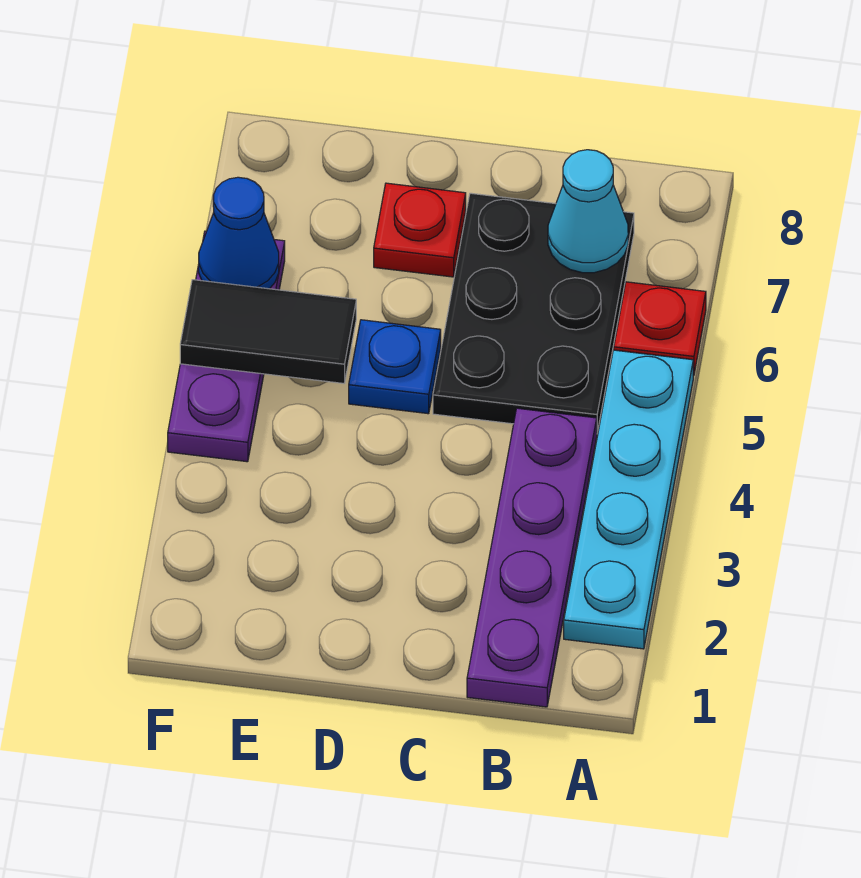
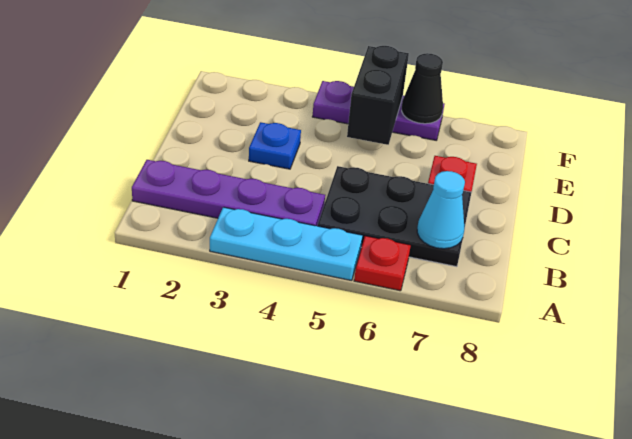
cyan 1x4 plate [564,350,693,649] -> cyan 1x3 plate [210,207,363,281]
blue 1x1 plate [349,320,441,414] -> blue 1x1 plate moved to [249,122,301,169]
black 1x2 tile [180,280,356,383] -> black 1x2 brick [347,46,409,145]
blue 1x1 cone [199,177,279,289] -> black 1x1 cone [402,53,443,124]

